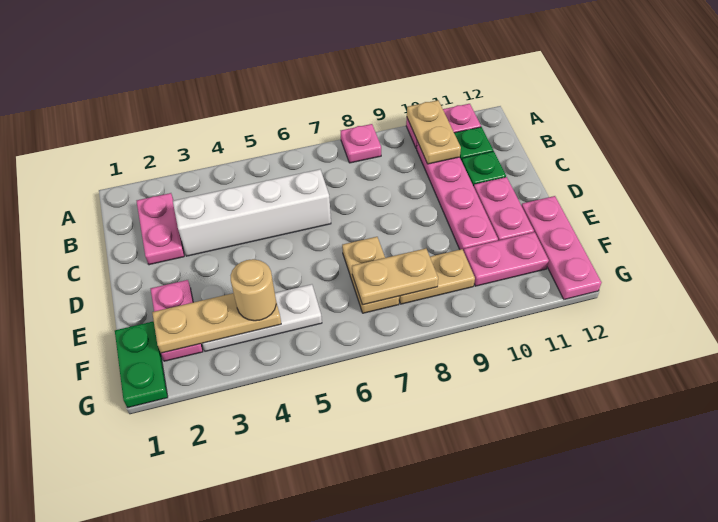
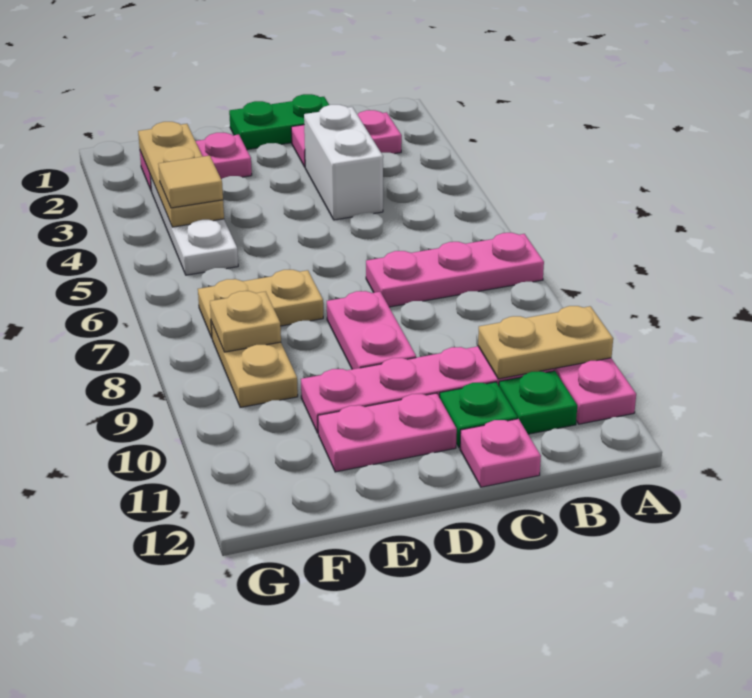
pink 1x1 plate [341,124,381,163] -> pink 1x1 plate moved to [460,419,541,487]
white 1x4 brick [173,169,331,256] -> white 1x2 brick [304,105,383,220]
pink 1x3 plate [522,196,602,299] -> pink 1x3 plate moved to [366,233,544,307]
green 1x2 plate [115,321,168,408] -> green 1x2 plate moved to [229,94,329,150]
tan 1x1 round brick [231,259,276,321] -> tan 1x1 tile [158,156,223,208]
tan 1x2 plate [352,249,438,305] -> tan 1x1 plate [210,291,281,352]
pink 1x2 plate [464,232,549,286] -> pink 1x2 plate moved to [327,291,416,369]

